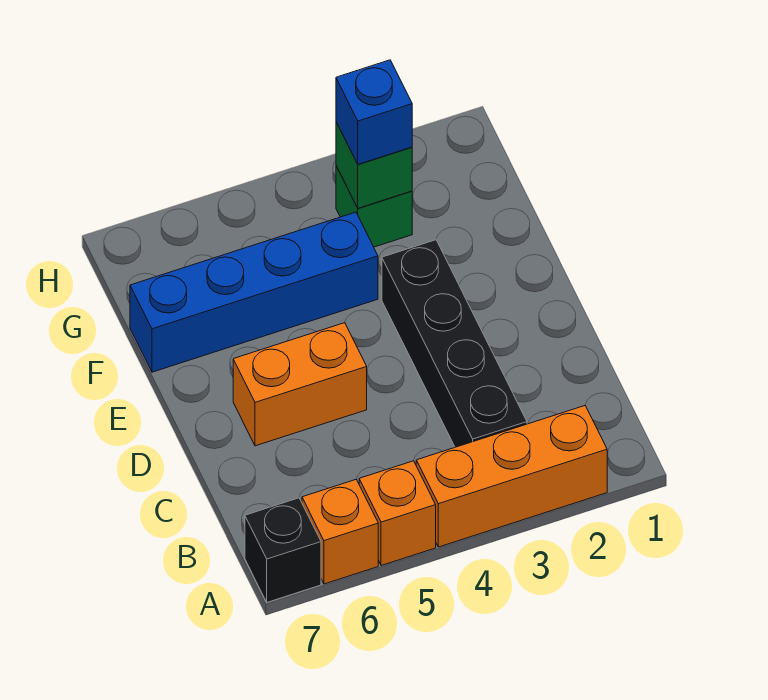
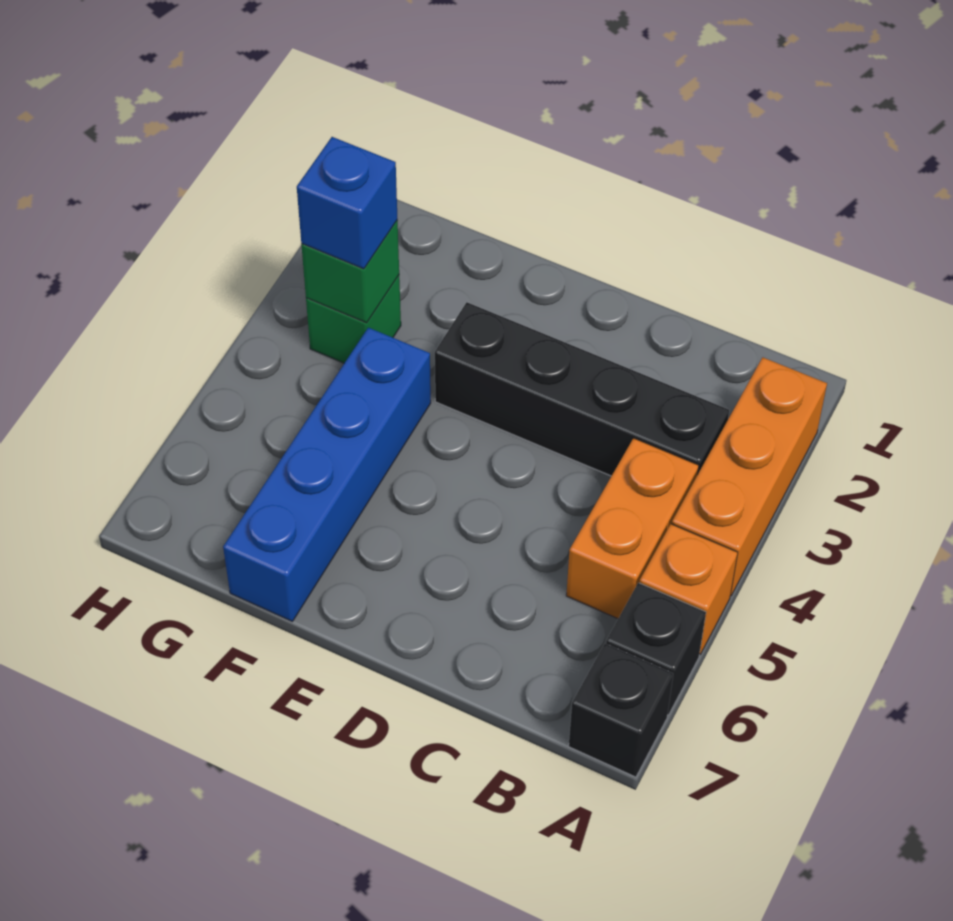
orange 1x1 brick [302,479,378,584] -> black 1x1 brick [606,583,706,715]
orange 1x2 brick [233,323,367,446] -> orange 1x2 brick moved to [566,438,699,619]

